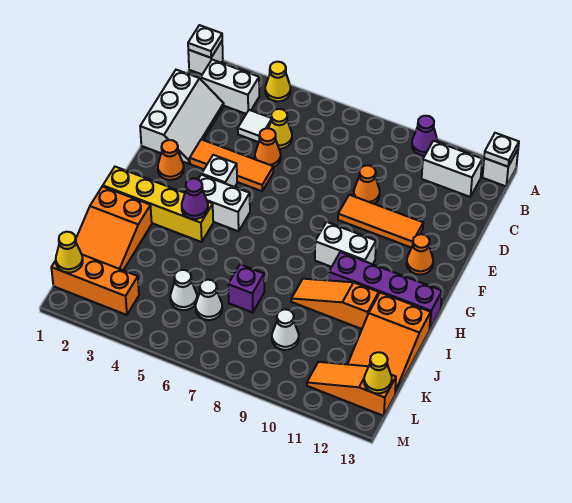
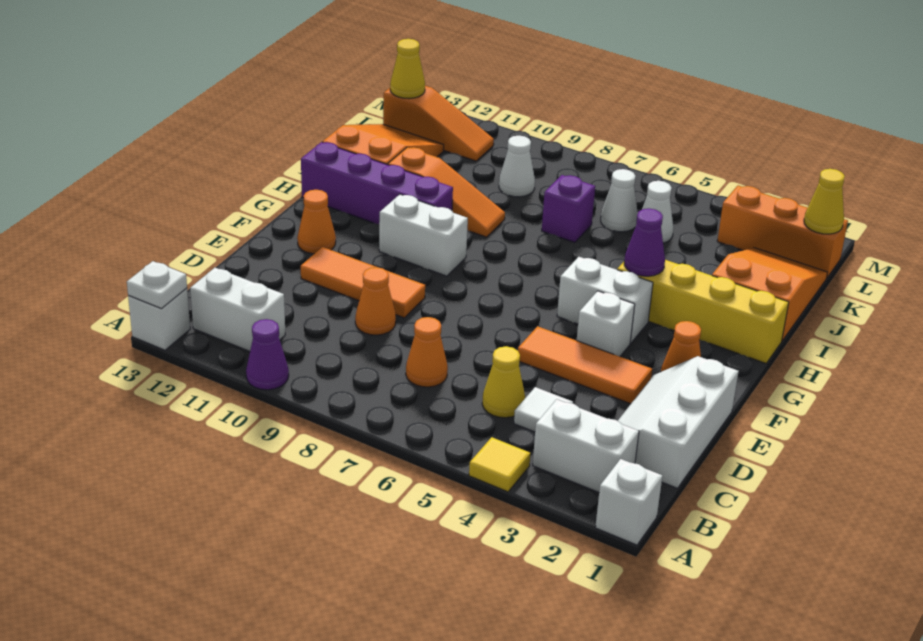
white 1x1 plate [188,25,222,58] -> none
yellow 1x1 cone [265,62,291,101] -> yellow 1x1 tile [469,437,530,492]
orange 1x1 cone [255,128,281,167] -> orange 1x1 cone moved to [406,317,448,387]

